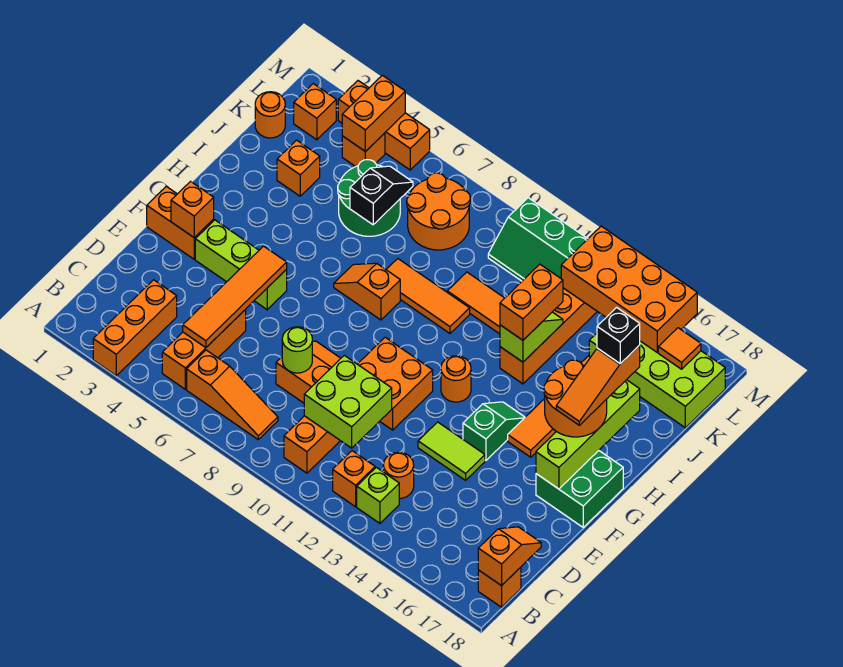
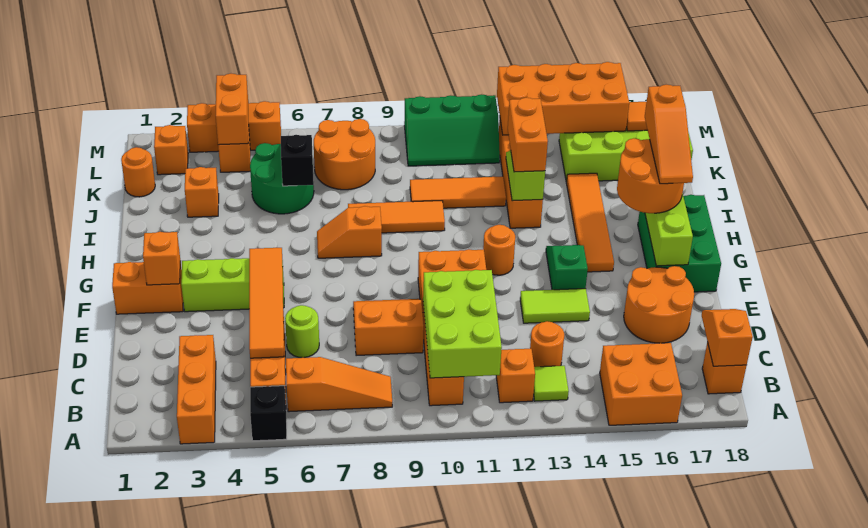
none -> orange 2x2 brick [600,343,682,425]
lime 1x1 brick [357,467,399,523] -> lime 1x1 tile [533,366,569,401]
lime 2x2 brick [304,355,392,448] -> lime 2x3 brick [423,270,502,378]
lime 1x1 round brick [282,327,312,373] -> lime 1x1 round brick moved to [285,305,319,358]
none -> orange 2x2 round brick [624,266,694,343]
green 2x2 brick [536,451,623,527] -> green 2x3 brick [638,195,721,292]
black 1x1 brick [597,308,640,364] -> black 1x1 brick moved to [250,386,287,441]

